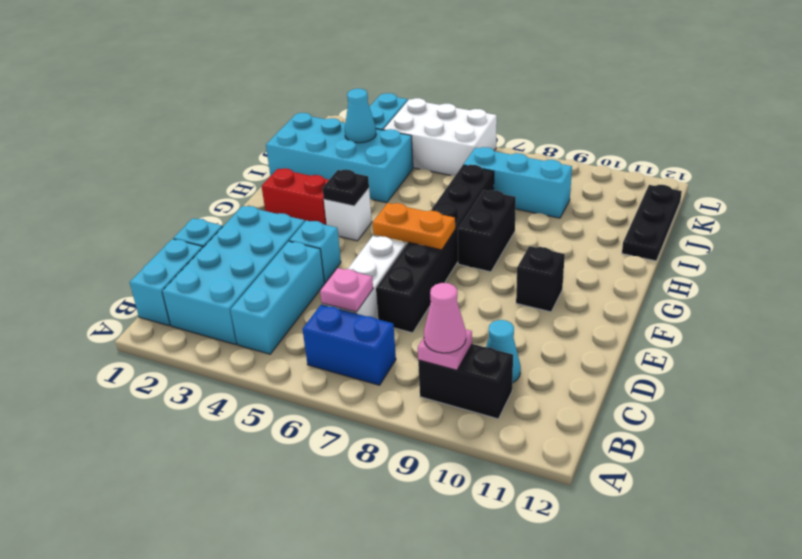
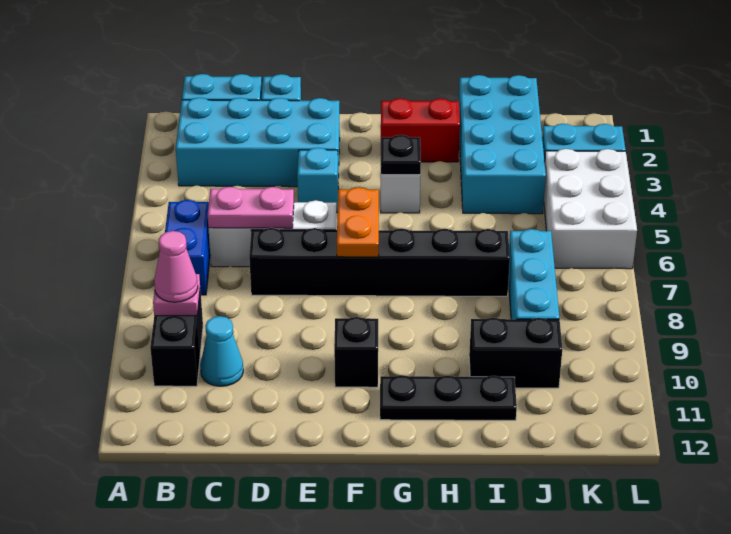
cyan 1x3 brick [230,241,324,354] -> none
pink 1x1 plate [320,268,373,312] -> pink 1x2 plate [208,187,294,228]
red 1x2 brick [261,168,329,225] -> red 1x2 brick turned to [381,98,460,162]
black 1x2 brick [458,190,516,272] -> black 1x2 brick moved to [469,318,562,388]
black 1x3 plate [622,185,682,261] -> black 1x3 plate moved to [380,375,517,420]
cyan 1x1 cone [345,89,376,143] -> none

